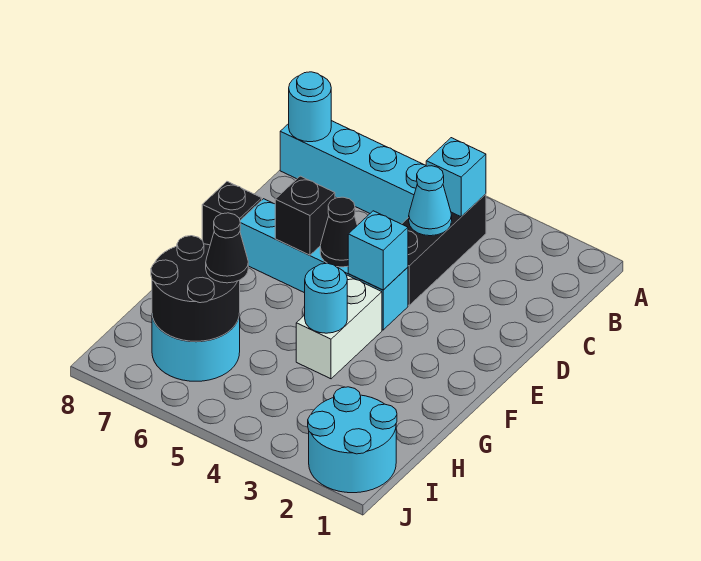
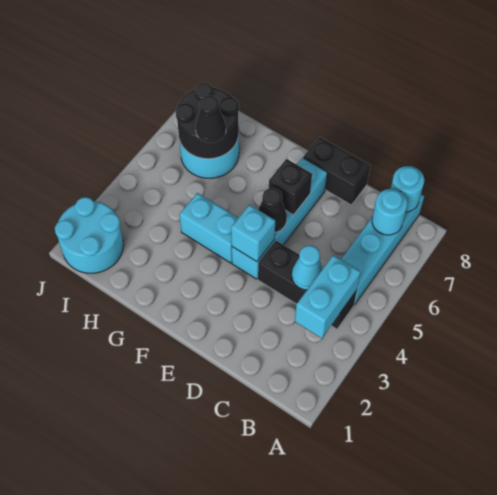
cyan 1x1 brick [426,138,486,217] -> cyan 1x2 brick [295,255,361,338]
black 1x1 brick [202,182,262,245] -> black 1x2 brick [303,137,370,205]
white 1x2 brick [296,275,382,379] -> cyan 1x2 brick [179,193,238,263]
cyan 1x1 round brick [305,263,347,333] -> cyan 1x1 round brick moved to [372,189,408,235]

